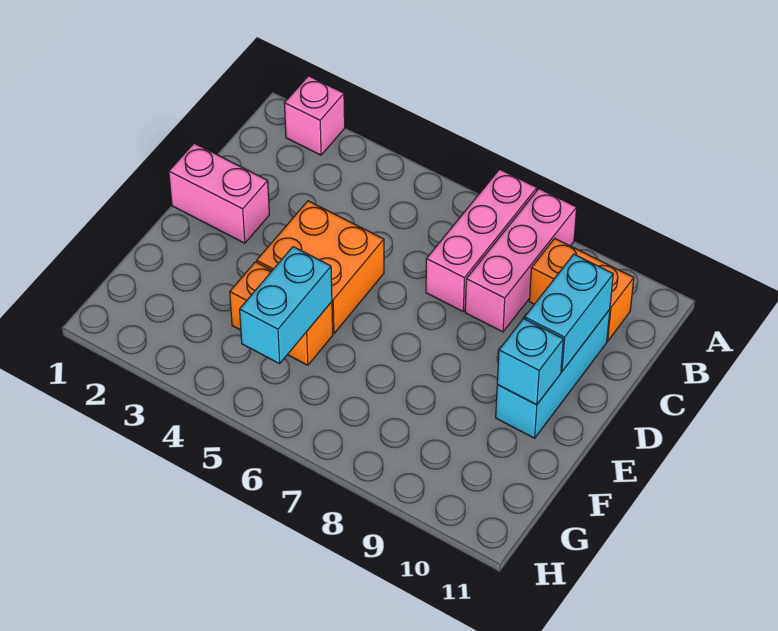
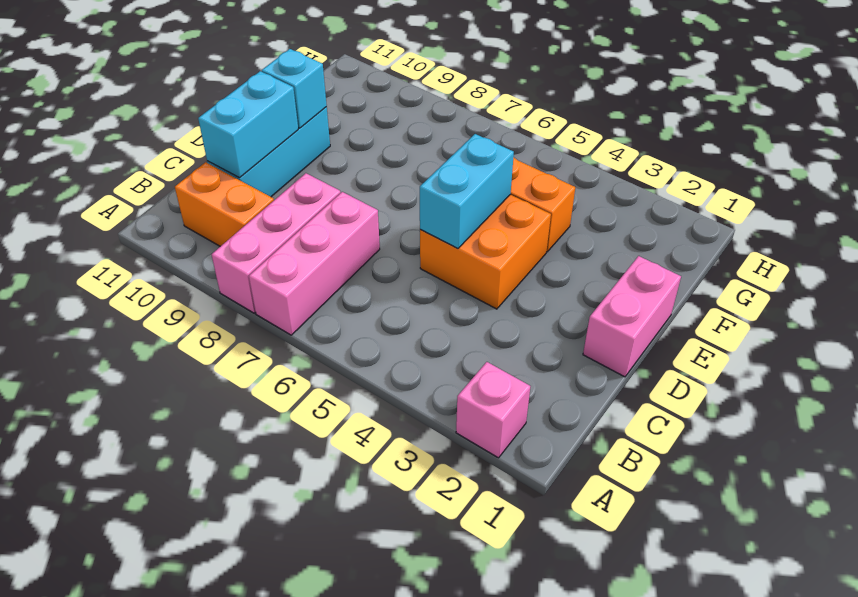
pink 1x2 brick [169,143,269,243] -> pink 1x2 brick turned to [583,256,681,377]
cyan 1x2 brick [240,247,332,364] -> cyan 1x2 brick moved to [420,134,514,249]

